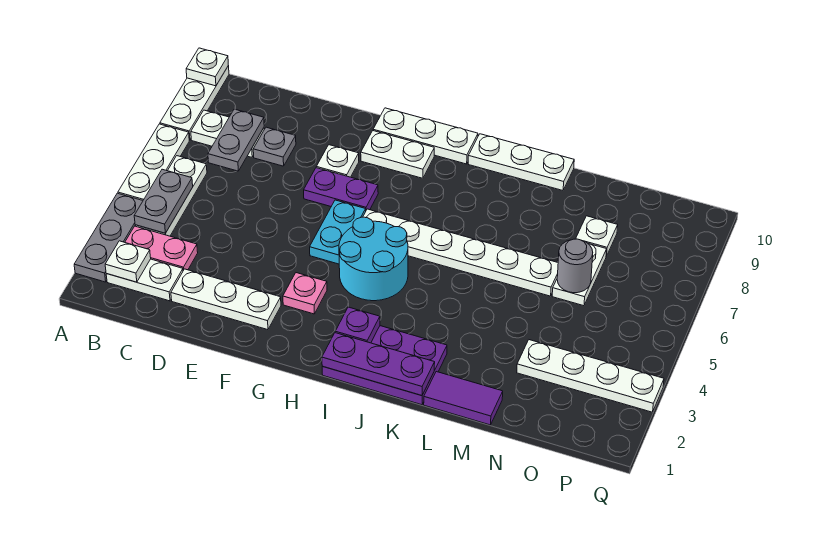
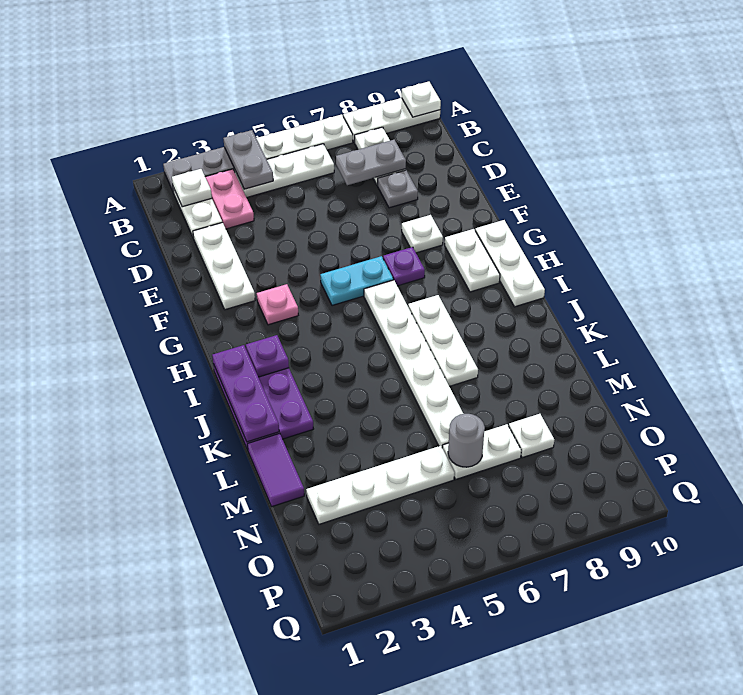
grey 1x2 plate [134,169,193,233] -> grey 1x2 plate turned to [223,130,273,189]
purple 1x2 plate [304,168,378,210] -> purple 1x1 plate [383,247,425,286]
cyan 2x2 round brick [339,217,408,301] -> none
white 1x3 plate [468,134,574,190] -> white 1x3 plate moved to [408,295,478,386]
white 1x4 plate [517,340,664,412] -> white 1x4 plate turned to [306,446,454,524]

